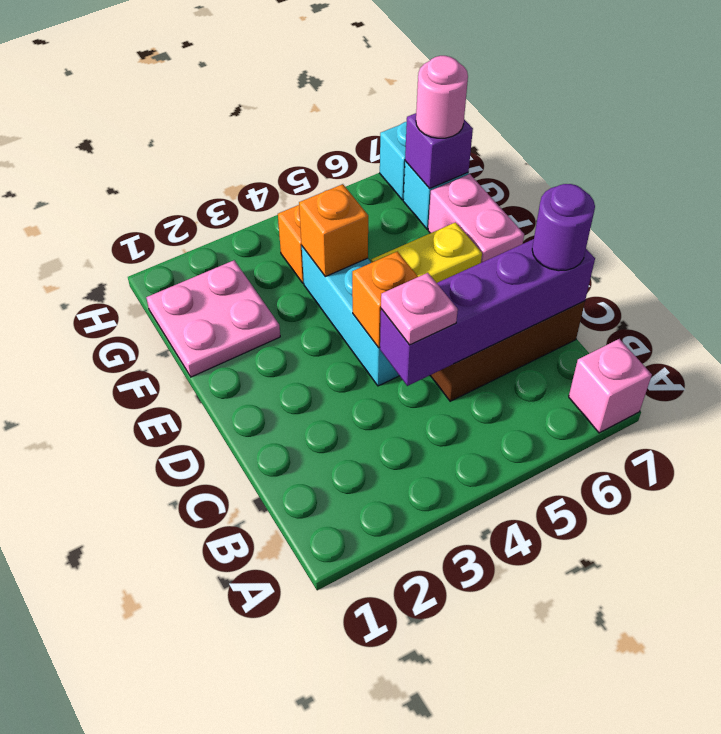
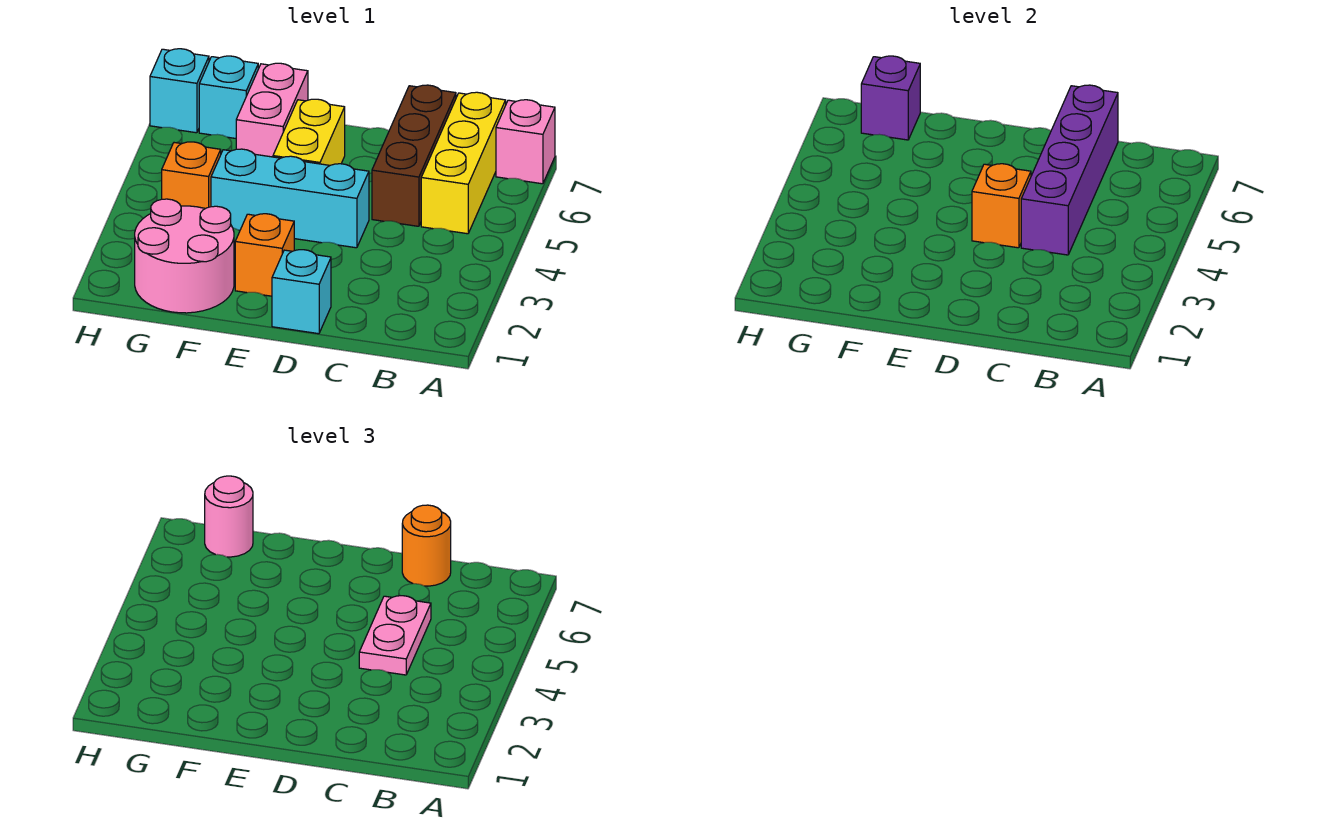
none -> yellow 1x3 brick [421,92,506,234]
pink 1x1 plate [381,273,458,345] -> pink 1x2 plate [359,596,431,675]
purple 1x1 round brick [532,184,595,271] -> orange 1x1 round brick [402,505,451,586]
none -> cyan 1x1 brick [272,250,331,334]
pink 1x2 brick [428,174,524,263] -> pink 1x2 brick turned to [236,63,308,157]
pink 2x2 plate [146,260,280,377] -> pink 2x2 round brick [135,199,234,313]
orange 1x1 brick [299,184,368,277] -> orange 1x1 brick moved to [235,214,294,296]

